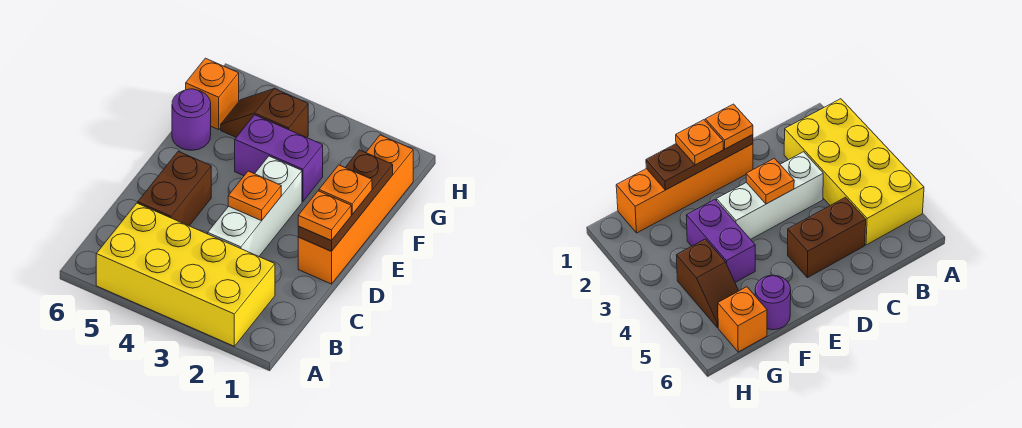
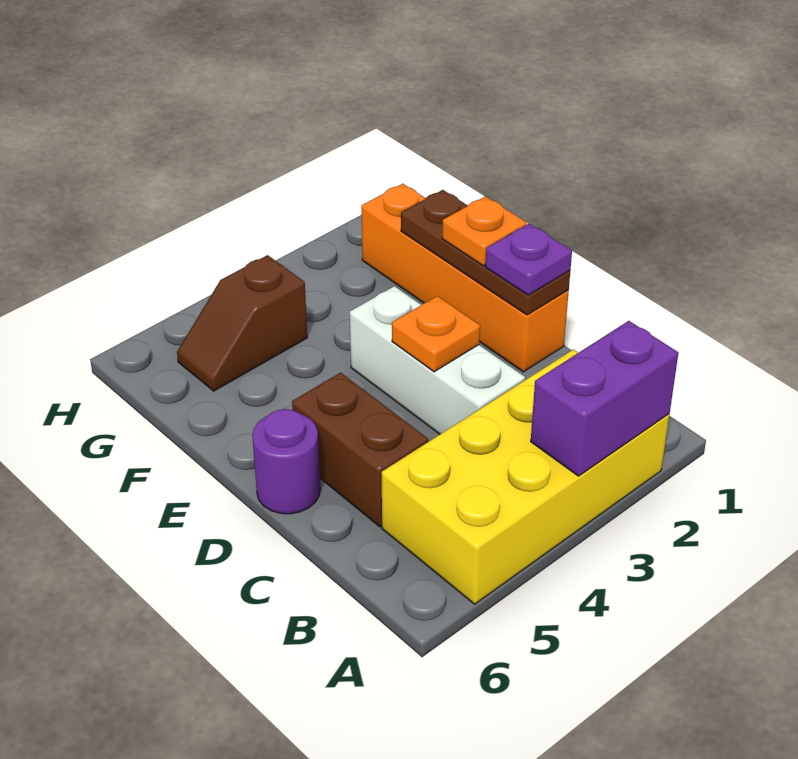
orange 1x1 plate [298,191,351,241] -> purple 1x1 plate [486,224,572,295]
purple 1x2 brick [235,115,323,202] -> purple 1x2 brick moved to [531,321,678,476]
purple 1x1 round brick [172,89,211,150] -> purple 1x1 round brick moved to [252,409,320,514]
orange 1x1 brick [186,58,239,130] -> none

